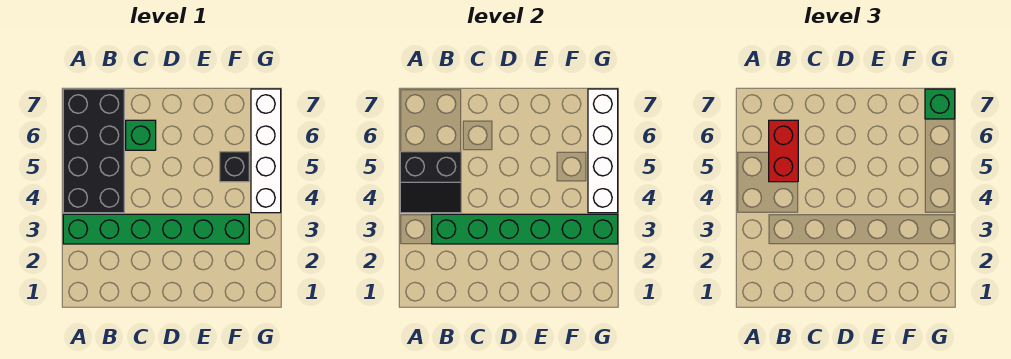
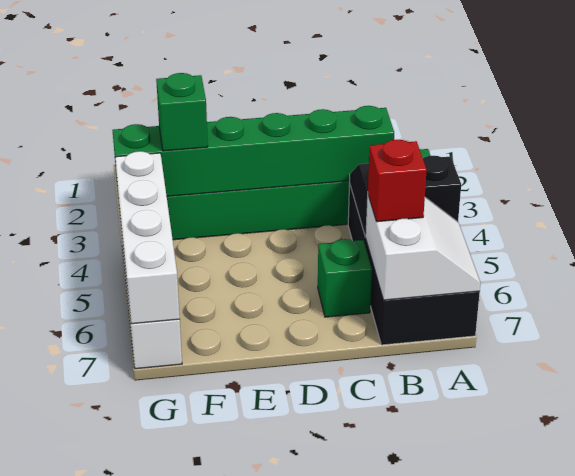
none -> white 2x2 slope [366,196,481,300]
red 1x2 brick [769,120,798,182] -> red 1x1 brick [368,140,427,222]
black 1x1 brick [220,152,249,182] -> none
green 1x1 brick [925,89,955,119] -> green 1x1 brick moved to [156,73,208,151]

